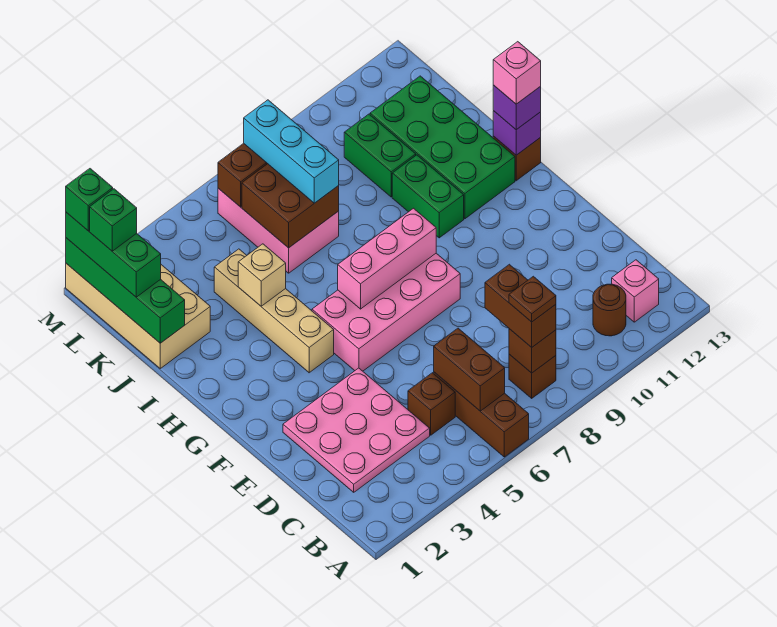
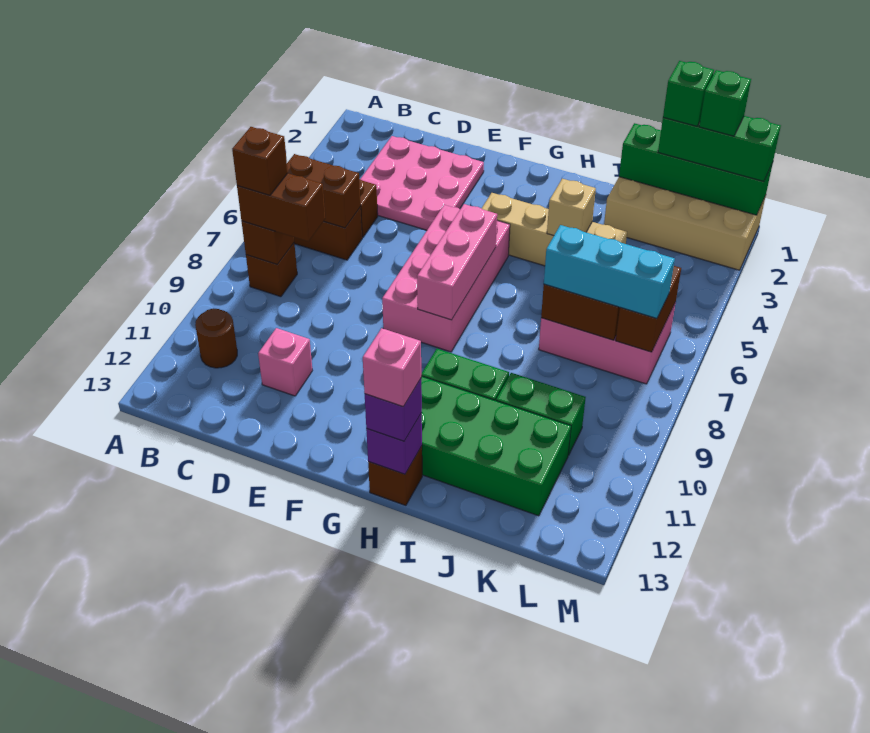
brown 1x1 plate [509,276,556,322] -> brown 1x1 brick [232,127,288,195]
pink 1x1 brick [612,260,659,322] -> pink 1x1 brick moved to [258,328,312,396]
green 1x1 brick [66,169,113,231] -> green 1x1 brick moved to [663,61,714,126]

